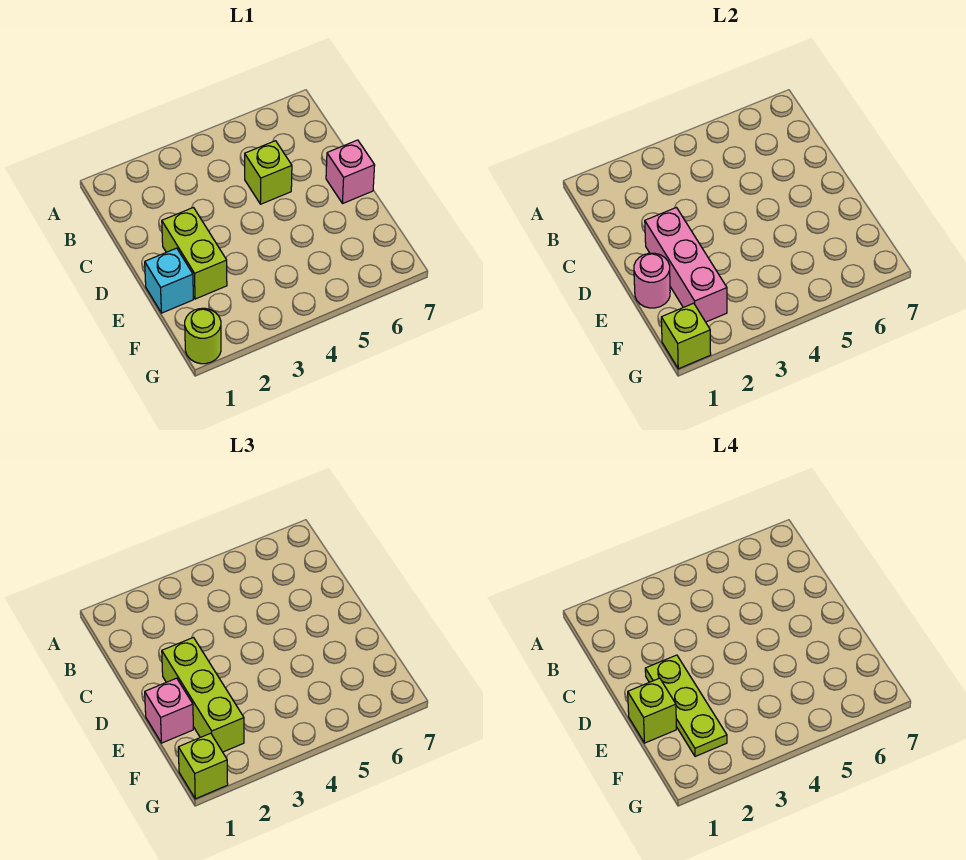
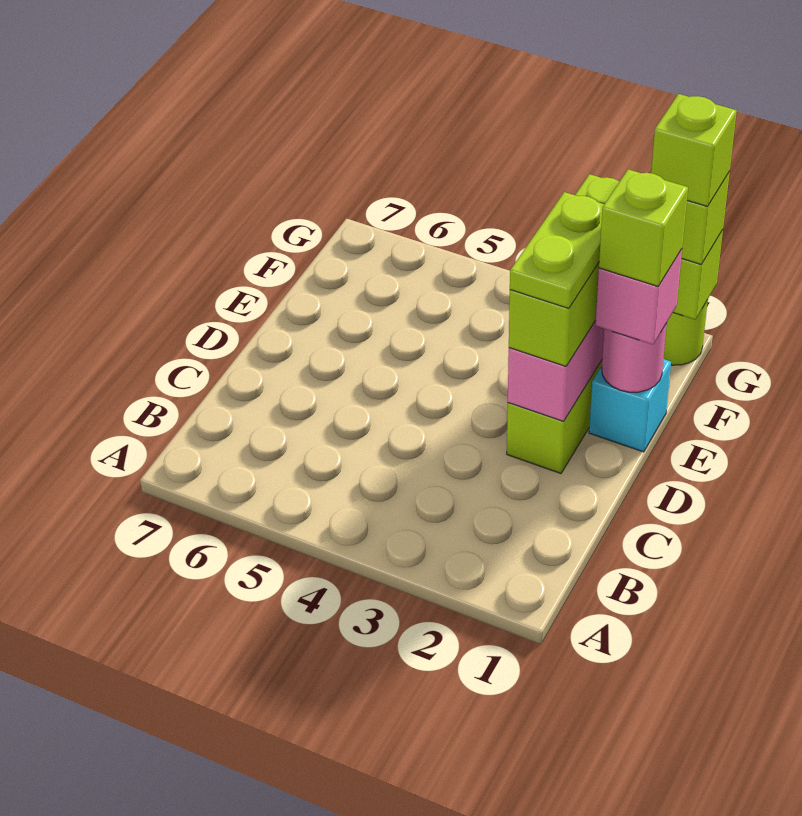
lime 1x1 brick [245,141,292,204] -> lime 1x1 brick moved to [651,94,737,207]
lime 1x3 plate [645,655,727,757] -> lime 1x2 plate [510,192,604,309]
pink 1x1 brick [326,140,375,204] -> none

